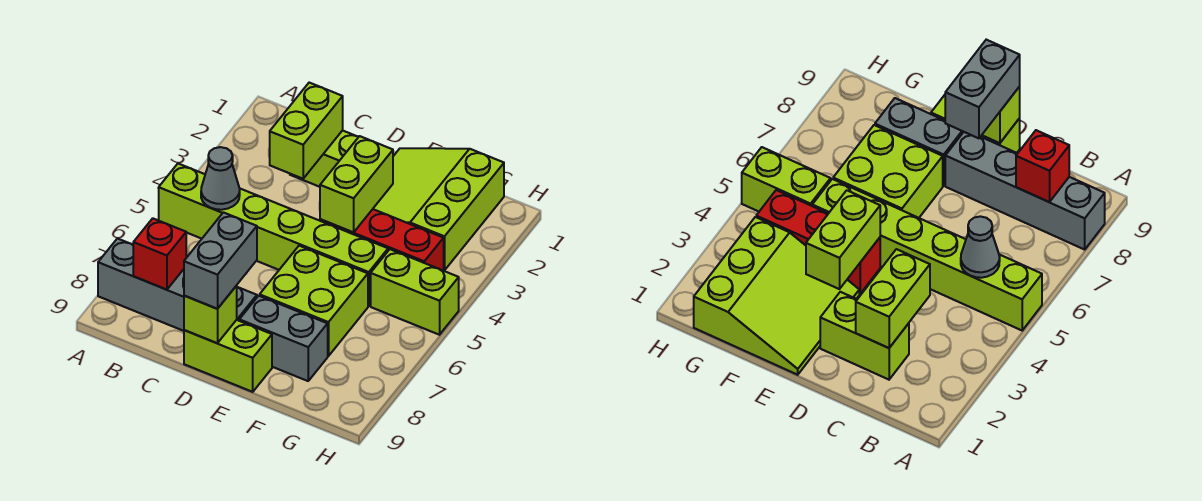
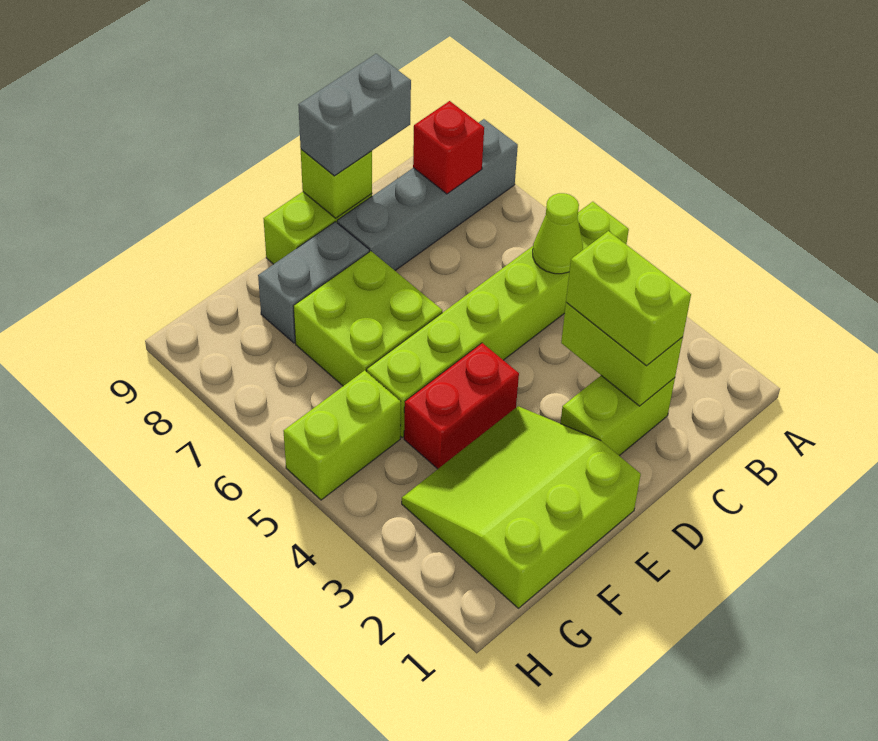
grey 1x1 cone [201,147,240,210] -> lime 1x1 cone [533,193,583,274]
grey 1x2 brick [184,212,257,309] -> grey 1x2 brick turned to [298,54,411,176]
lime 3x3 slope [373,148,504,270] -> lime 3x3 slope turned to [402,406,641,608]
lime 1x2 brick [320,136,393,232] -> lime 1x2 brick moved to [566,231,691,366]
red 1x3 brick [320,209,444,271] -> red 1x2 brick [404,343,519,469]

